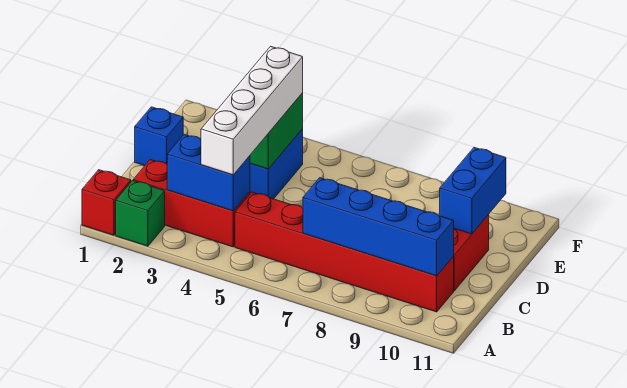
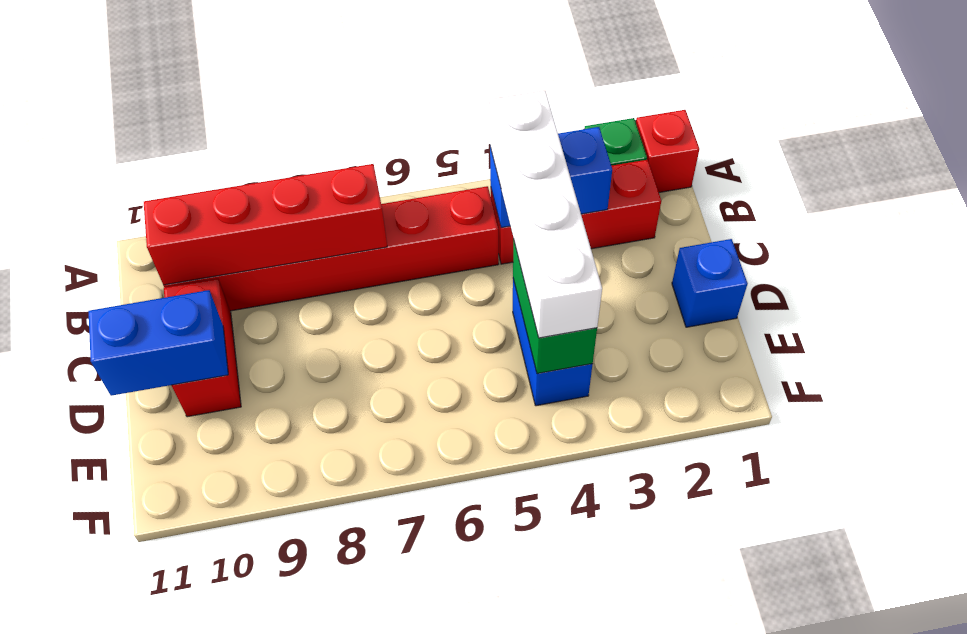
blue 1x4 brick [303,178,454,276] -> red 1x4 brick [144,164,387,285]
blue 1x2 brick [440,148,506,234] -> blue 1x2 brick turned to [88,290,228,396]

